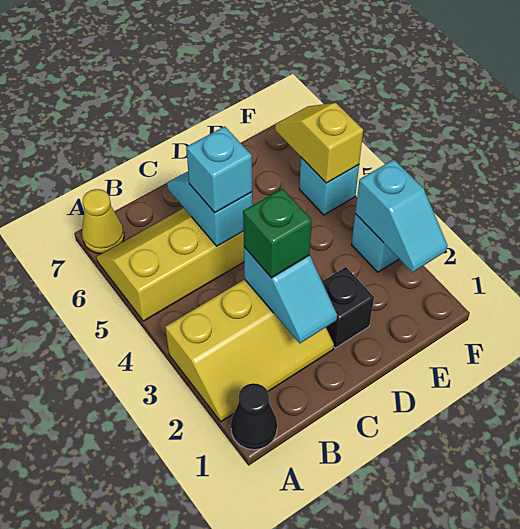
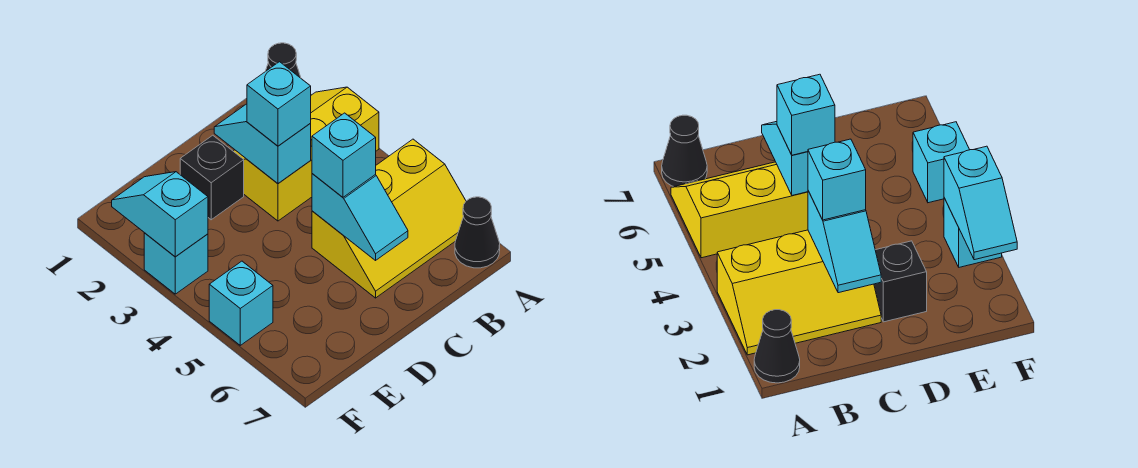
yellow 1x1 cone [82,189,124,254] -> black 1x1 cone [455,197,500,268]
green 1x1 brick [243,188,312,278] -> cyan 1x1 brick [247,62,311,146]
yellow 1x2 slope [275,103,363,183] -> none

